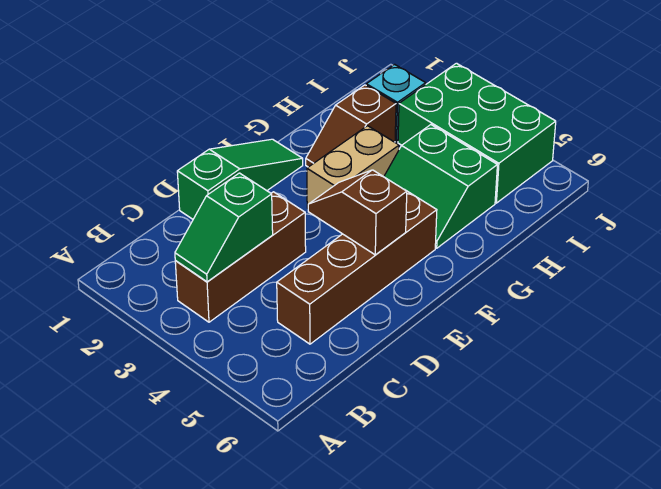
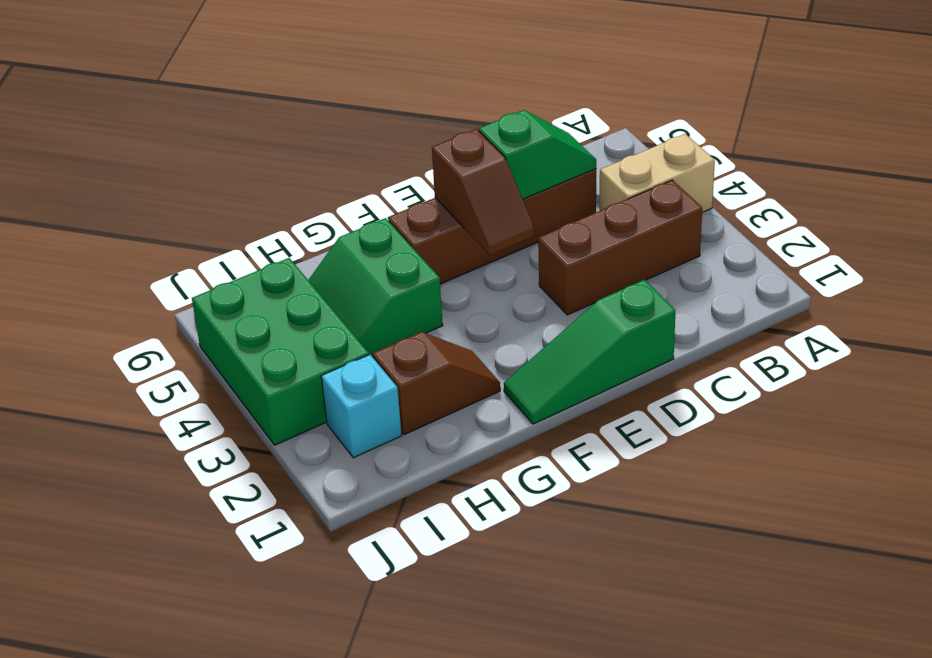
green 1x2 slope [175,173,273,282] -> green 1x2 slope moved to [479,110,596,199]
tan 1x2 brick [307,126,399,208] -> tan 1x2 brick moved to [600,134,715,213]
green 2x2 slope [384,125,497,248] -> green 2x2 slope turned to [308,218,443,357]

